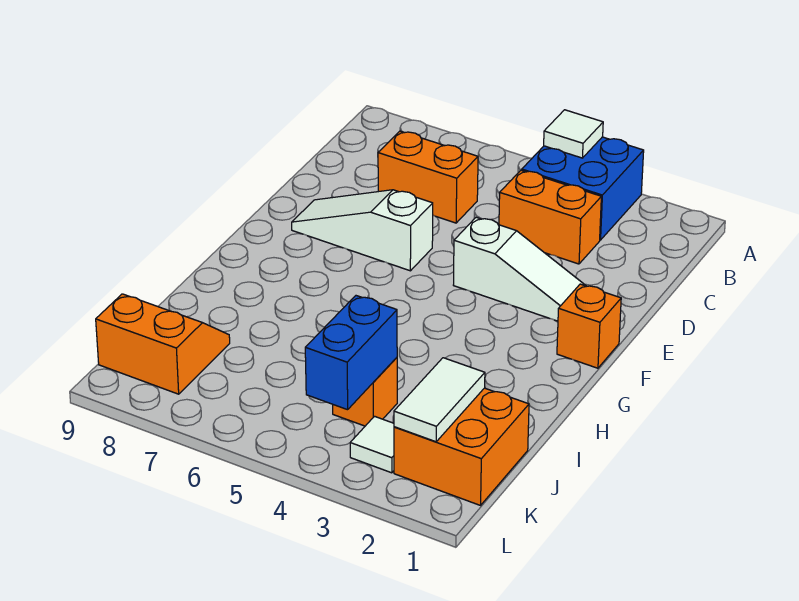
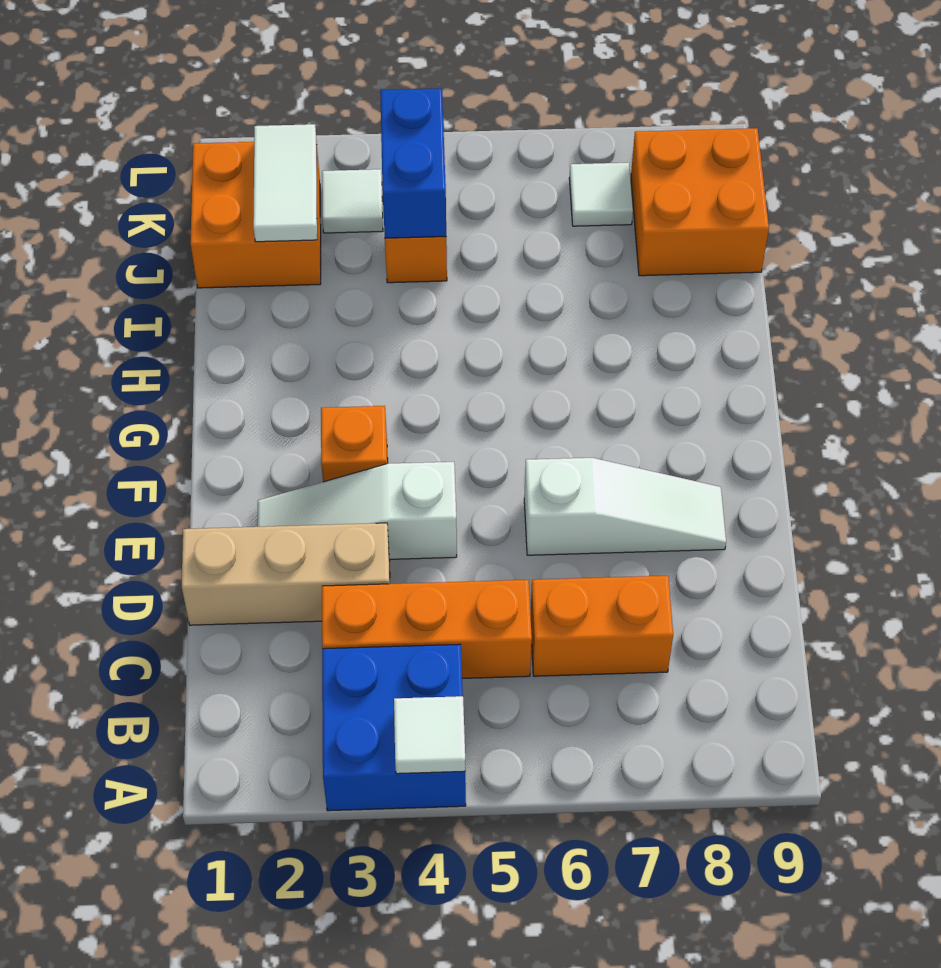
orange 1x2 brick [499,170,601,264] -> orange 1x3 brick [322,580,532,678]
none -> tan 1x3 brick [182,523,390,625]
orange 1x1 brick [557,284,621,368] -> orange 1x1 brick moved to [321,406,388,482]
orange 2x2 slope [96,294,230,394] -> orange 2x2 brick [631,128,769,276]
none -> white 1x1 tile [569,163,633,226]

